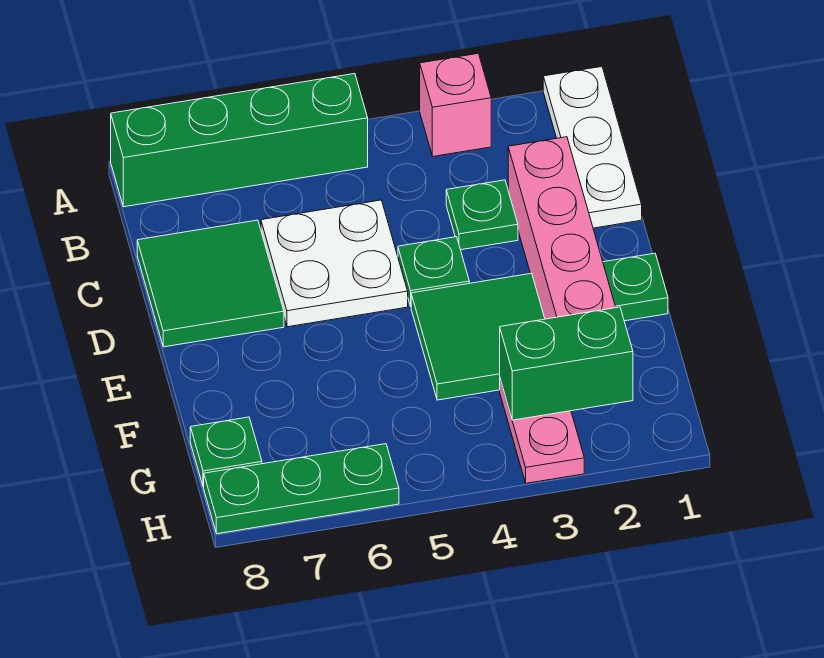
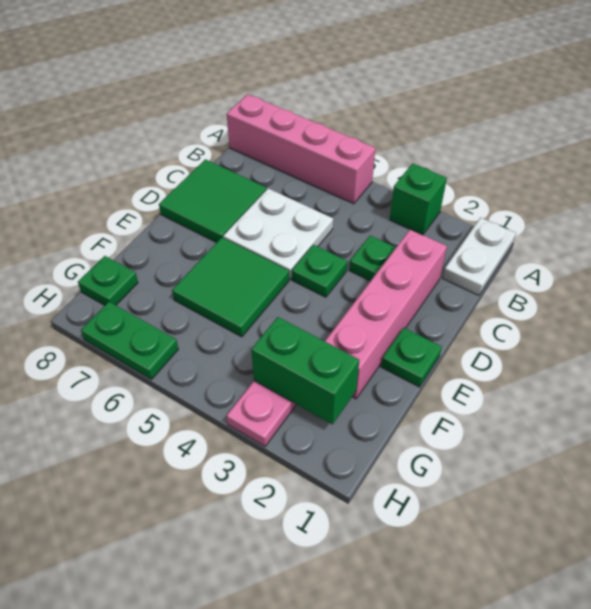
white 1x3 plate [543,67,642,228] -> white 1x2 plate [443,218,516,295]
pink 1x1 brick [420,54,491,156] -> green 1x1 brick [390,163,447,235]
green 1x4 brick [111,74,368,207] -> pink 1x4 brick [227,94,375,204]
green 2x2 tile [411,273,545,400] -> green 2x2 tile moved to [172,237,289,337]
green 1x3 plate [204,444,399,534] -> green 1x2 plate [81,302,178,379]

